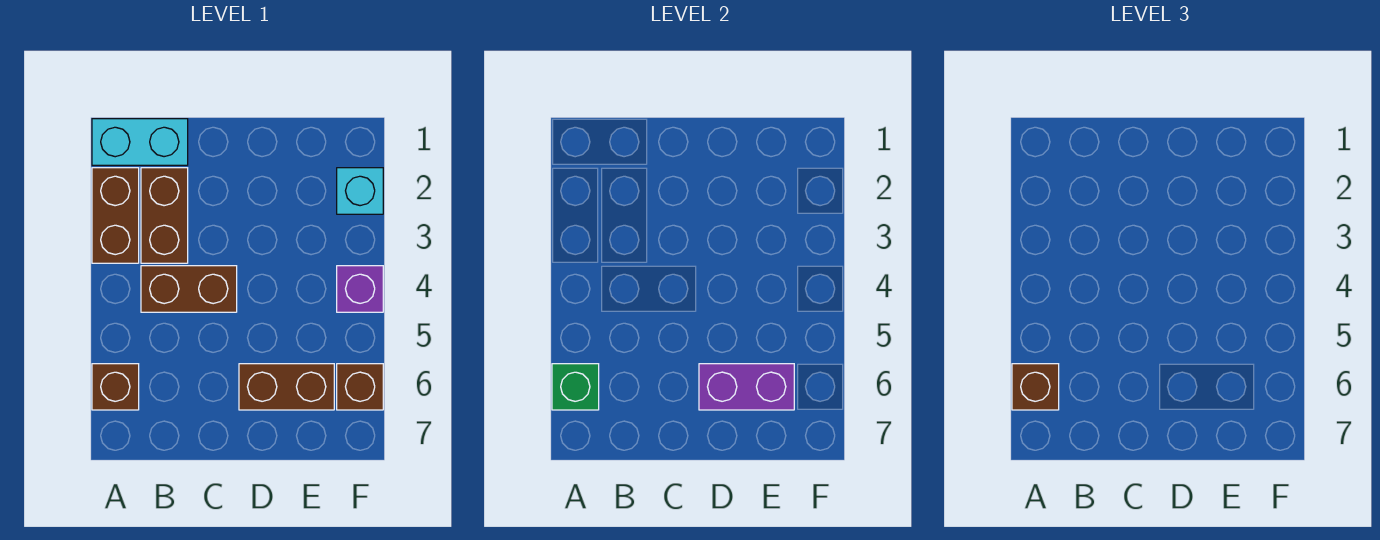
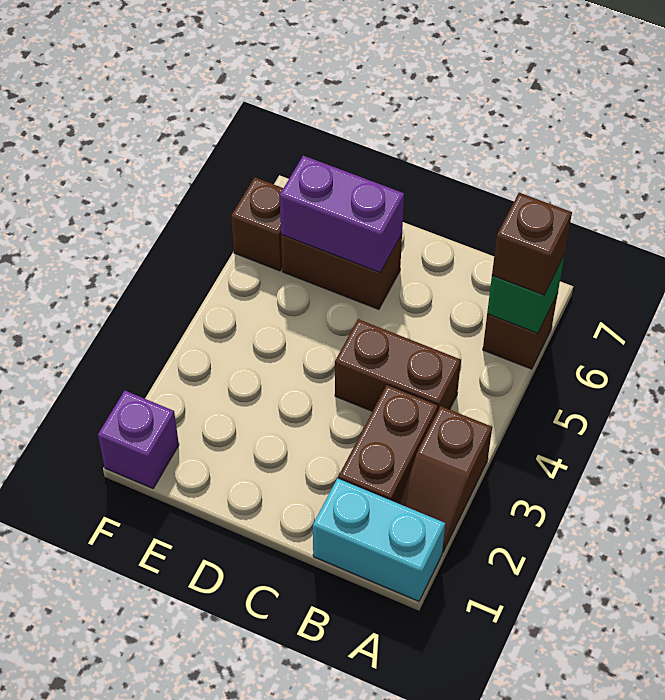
brown 1x2 brick [92,168,139,263] -> brown 1x2 slope [399,406,492,552]
cyan 1x1 brick [337,168,383,214] -> none
purple 1x1 brick [337,266,383,312] -> purple 1x1 brick moved to [98,391,179,488]

